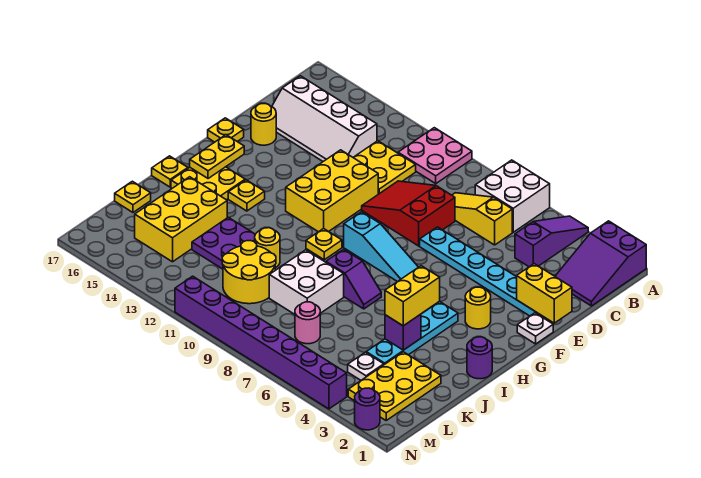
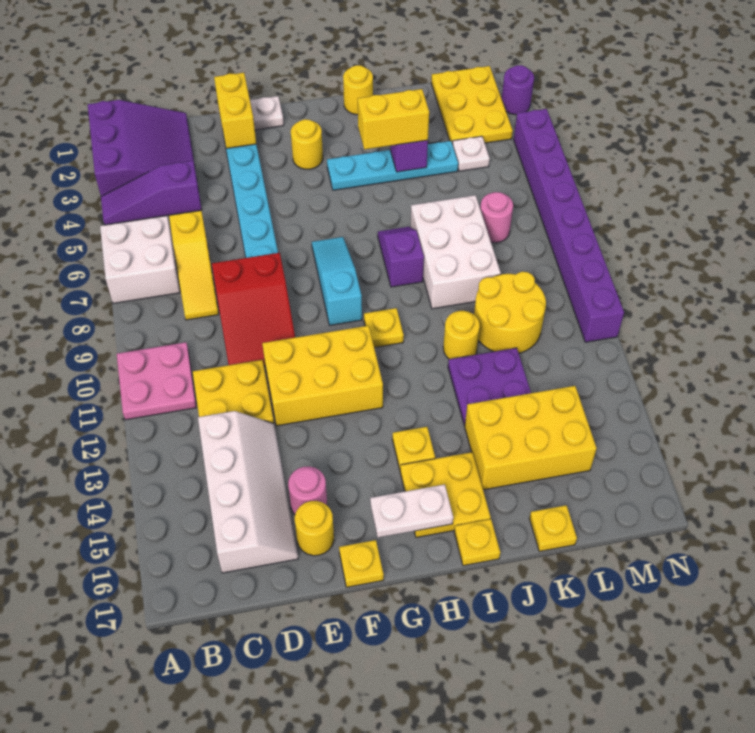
purple 2x3 slope [555,221,646,306] -> purple 3x3 slope [88,100,195,196]
none -> pink 1x1 round brick [288,466,327,515]
yellow 1x2 plate [190,135,244,179] -> white 1x2 plate [370,485,453,538]
purple 1x1 round brick [467,337,492,379] -> yellow 1x1 round brick [343,65,373,115]
white 2x2 brick [269,250,344,314] -> white 2x3 brick [410,195,501,309]
yellow 2x3 plate [348,352,441,420] -> yellow 2x3 plate turned to [431,66,513,144]

